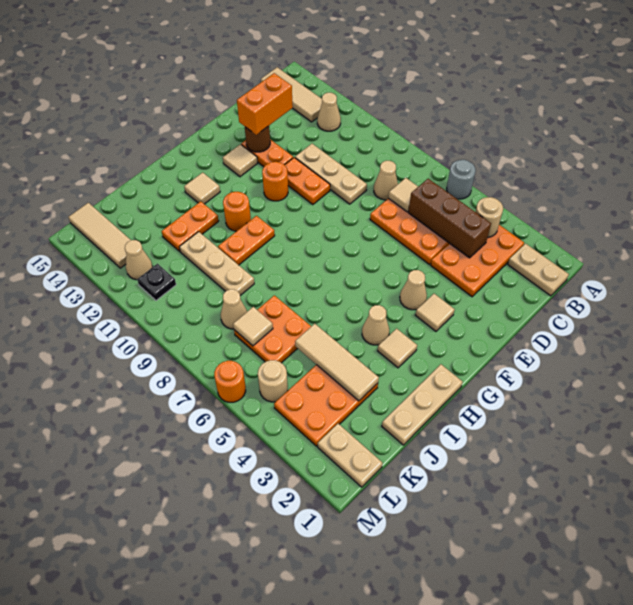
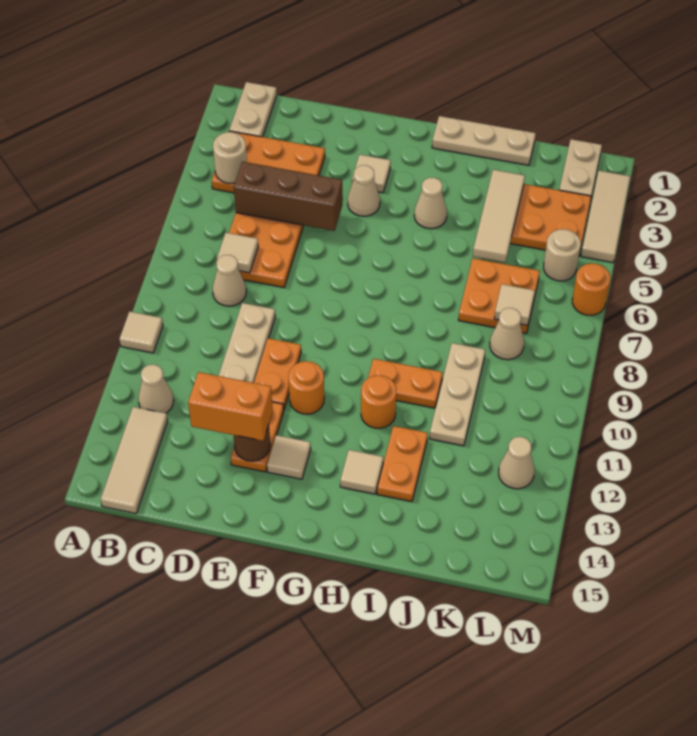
grey 1x1 round brick [447,160,476,199] -> none
brown 1x3 brick [408,179,491,258] -> brown 1x3 brick turned to [234,162,342,231]
tan 1x1 tile [378,329,417,368] -> tan 1x1 tile moved to [119,311,163,353]
orange 1x2 plate [162,201,219,251] -> orange 1x2 plate turned to [377,426,428,502]
black 1x1 plate [137,264,176,300] -> none
tan 1x3 tile [68,203,131,268] -> tan 1x3 tile moved to [581,171,630,262]

